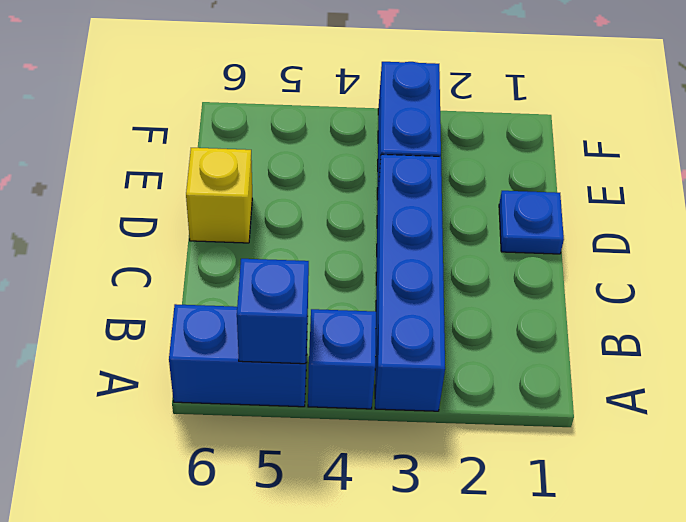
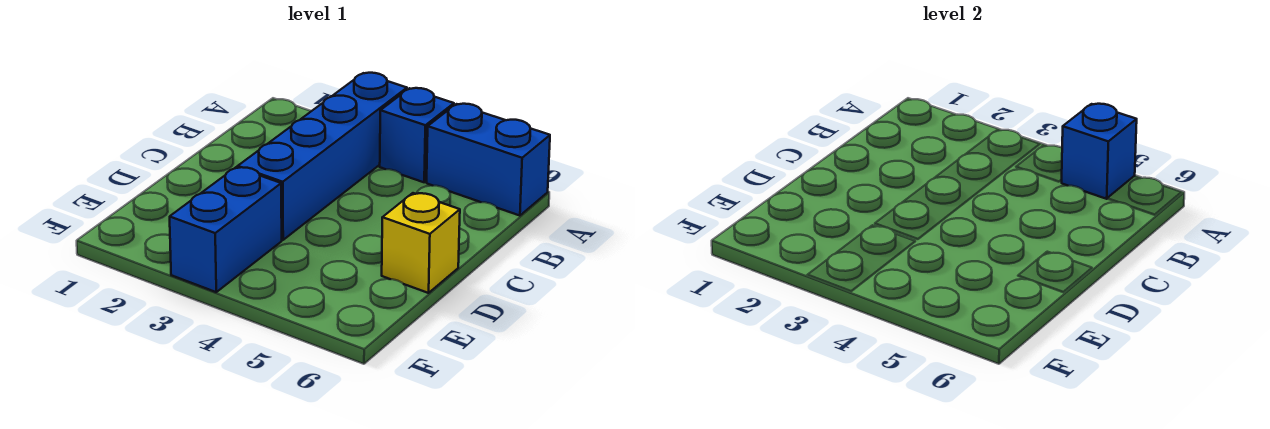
blue 1x1 plate [499,191,564,254] -> none

